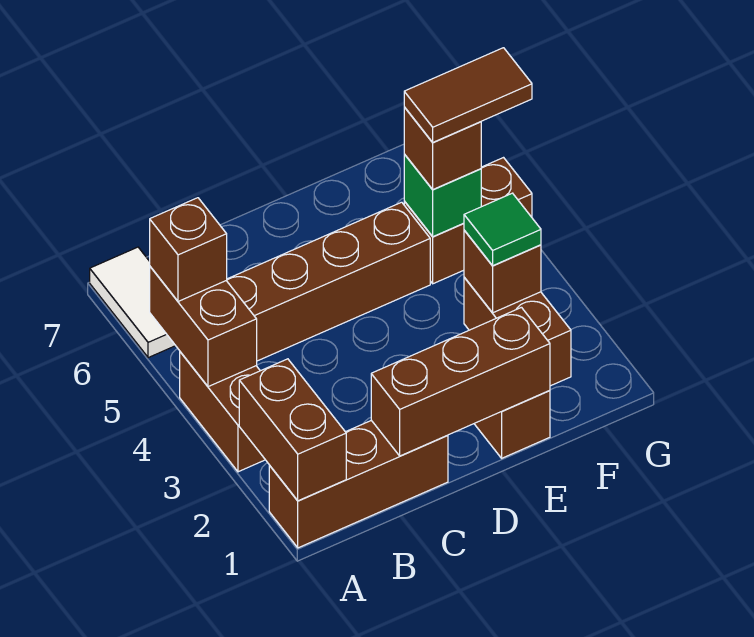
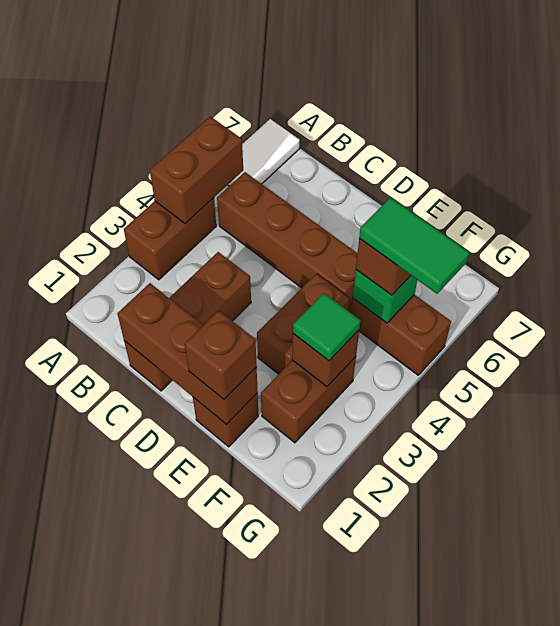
brown 1x3 brick [269,420,448,548] -> brown 1x3 brick turned to [124,252,251,391]
brown 1x2 brick [239,359,346,501] -> brown 1x2 brick moved to [257,274,350,374]
brown 1x1 brick [150,198,227,301] -> brown 1x1 brick moved to [185,310,257,399]
brown 1x2 tile [404,48,532,142] -> green 1x2 tile [359,197,469,294]

